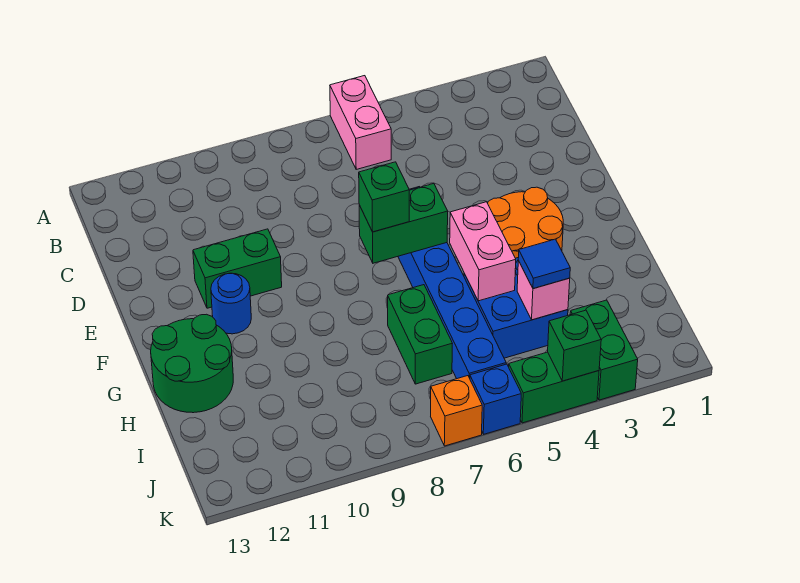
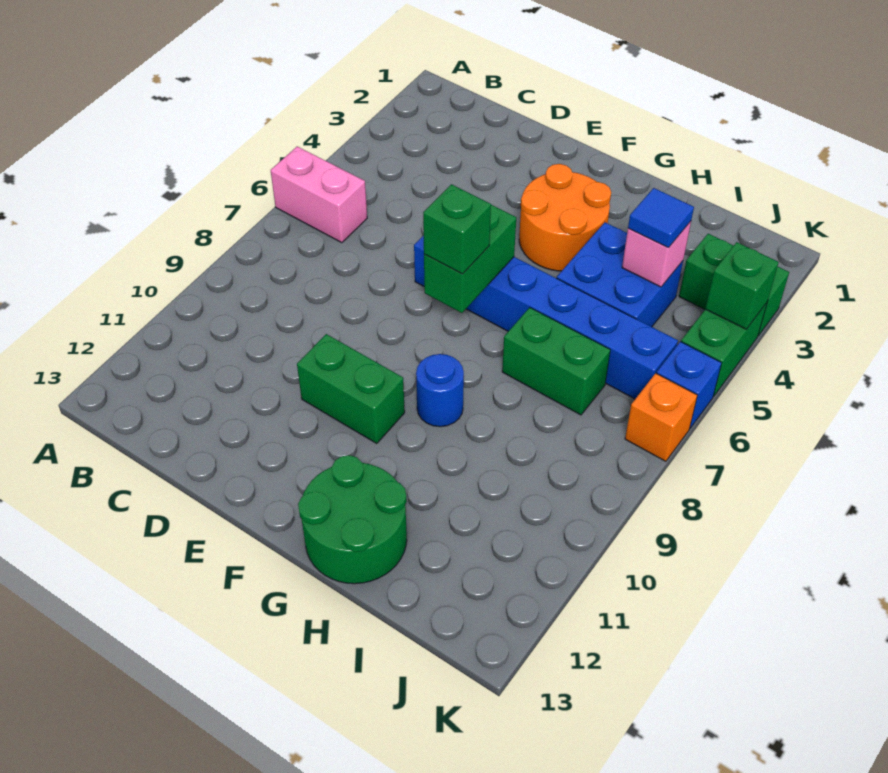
green 1x2 brick [193,229,282,308] -> green 1x2 brick turned to [297,334,405,443]
blue 1x1 round brick [211,273,251,334] -> blue 1x1 round brick moved to [416,354,464,427]
pink 1x2 brick [450,202,516,301] -> none

